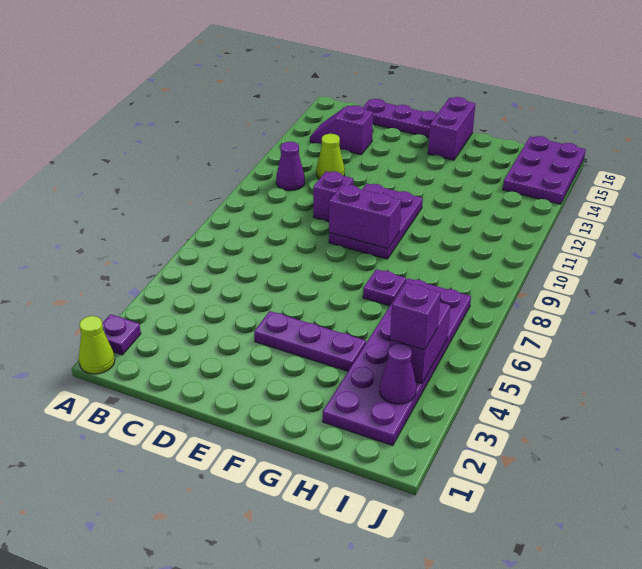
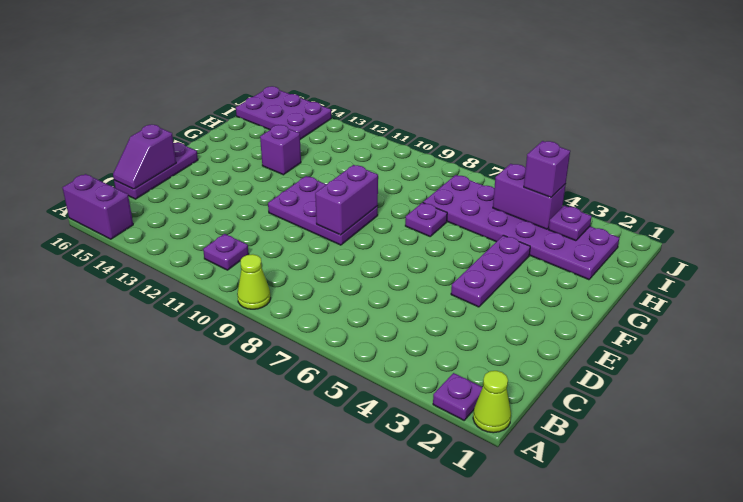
purple 1x1 cone [276,142,305,191] -> purple 1x1 plate [203,234,249,270]
purple 1x2 slope [310,105,373,155] -> purple 1x2 slope moved to [113,125,176,189]
lime 1x1 cone [316,134,345,179] -> lime 1x1 cone moved to [237,254,271,309]
purple 1x1 brick [313,171,353,222] -> purple 1x1 brick moved to [260,125,301,175]
purple 1x2 brick [428,97,475,160] -> purple 1x2 brick moved to [63,174,133,239]
purple 1x1 cone [380,344,416,404] -> purple 1x1 plate [548,206,592,241]

